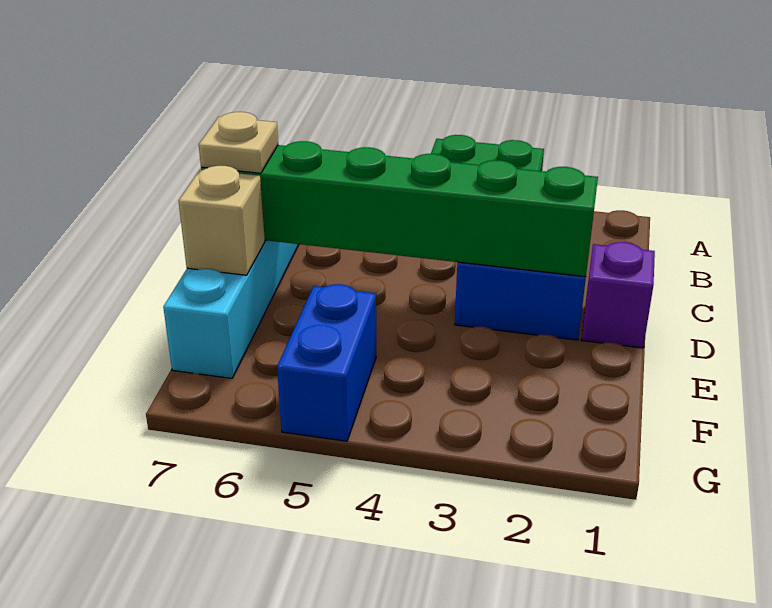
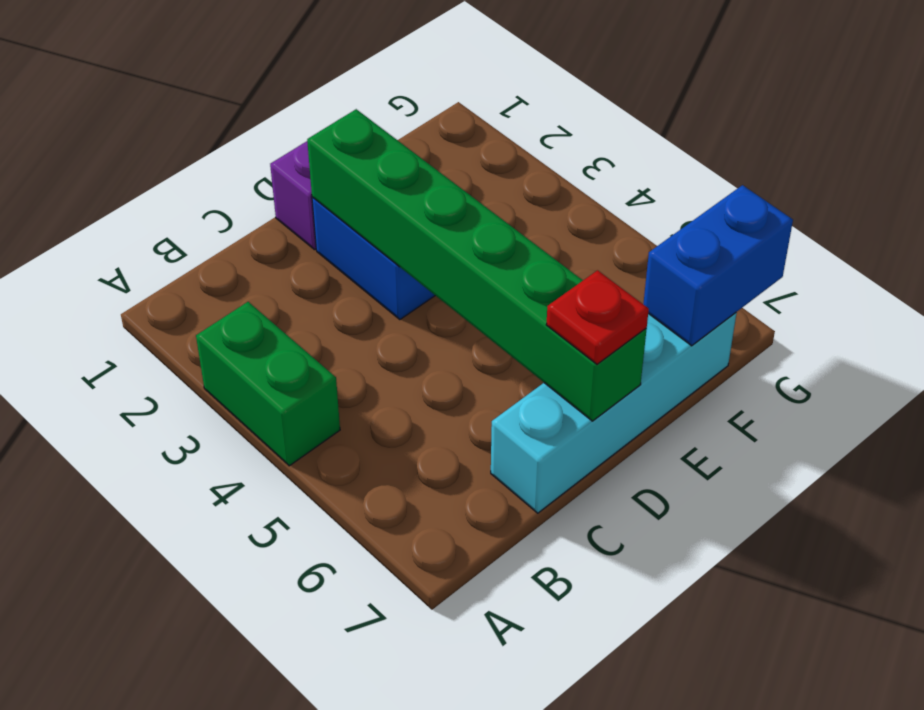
tan 1x1 plate [199,112,278,173] -> red 1x1 plate [546,270,649,364]
tan 1x1 brick [179,166,265,275] -> none
blue 1x2 brick [277,284,376,441] -> blue 1x2 brick moved to [643,185,793,346]

